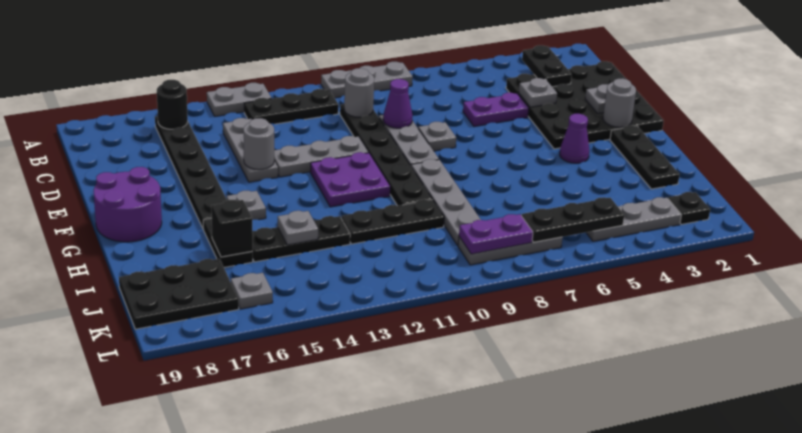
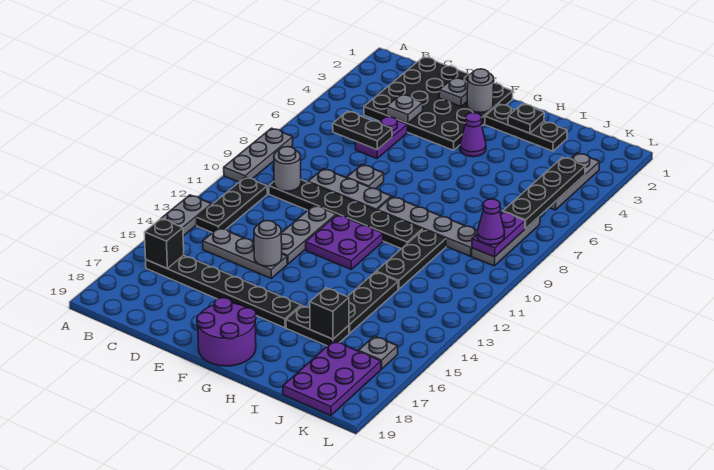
black 1x2 plate [522,45,572,87] -> black 1x2 plate moved to [333,111,392,150]
black 1x1 round brick [157,80,188,129] -> black 1x1 brick [144,219,184,268]
purple 1x1 cone [383,79,413,128] -> purple 1x1 cone moved to [477,199,505,245]
grey 1x1 plate [227,190,266,220] -> none
grey 1x1 plate [278,211,318,245] -> none
black 2x3 plate [119,259,239,329] -> purple 2x3 plate [283,341,381,416]
black 1x1 plate [668,192,710,224] -> black 1x1 plate moved to [508,104,544,133]
black 1x3 plate [521,197,624,242] -> black 1x4 plate [503,157,585,229]

